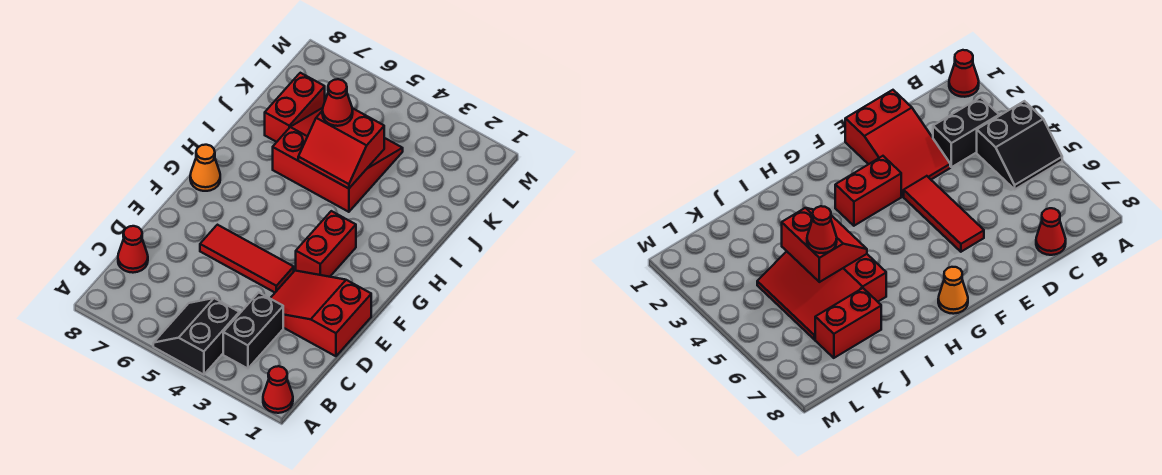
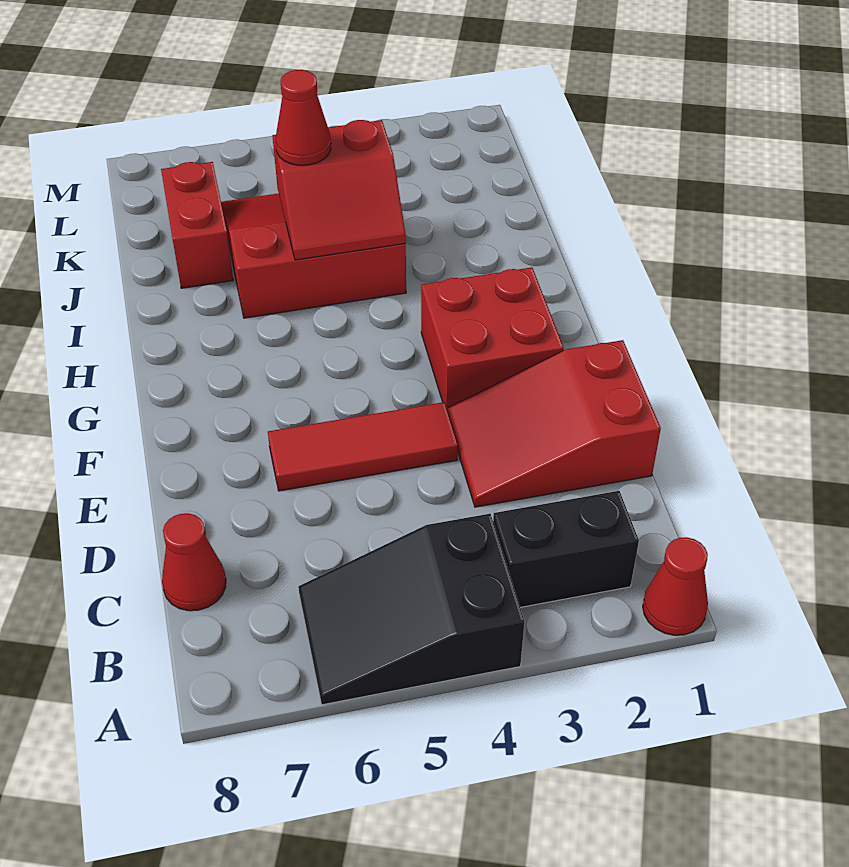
black 2x2 slope [153,298,239,375] -> black 2x3 slope [298,514,524,705]
black 1x2 brick [223,293,283,369] -> black 1x2 brick turned to [493,491,639,607]
red 1x2 brick [296,211,356,277] -> red 2x2 brick [421,267,564,408]
orange 1x1 cone [190,145,220,191] -> none

